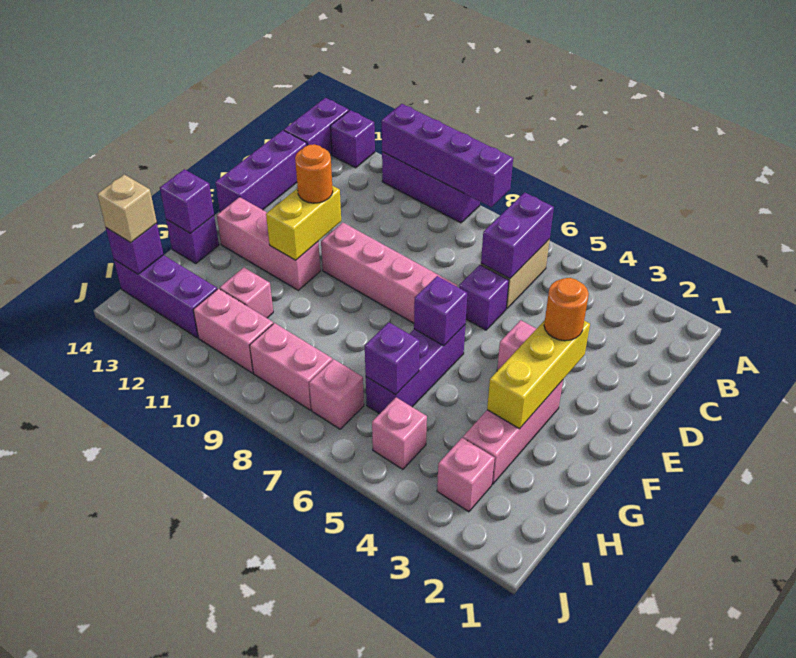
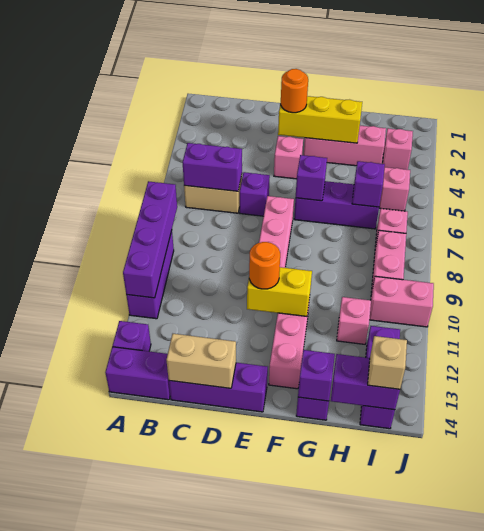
none -> tan 1x2 brick [166,334,236,388]
pink 1x2 brick [193,289,273,373] -> pink 1x2 brick turned to [369,276,434,327]
purple 1x1 brick [106,223,163,274] -> purple 1x2 brick [331,354,400,410]

